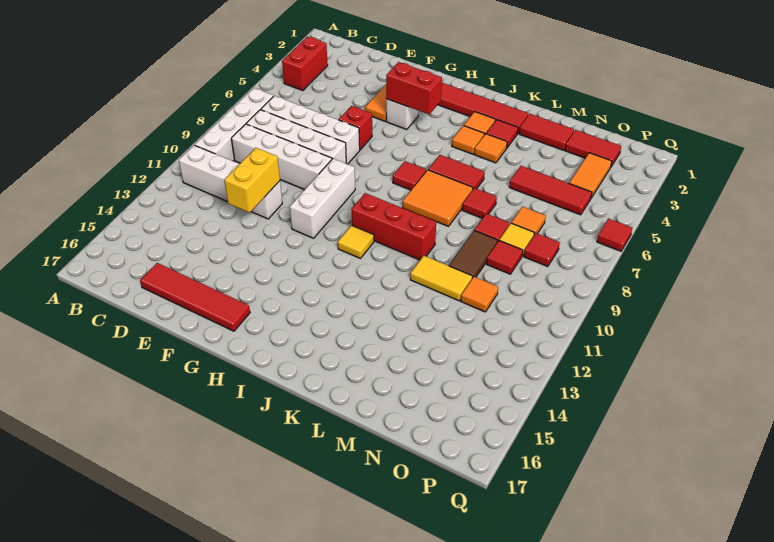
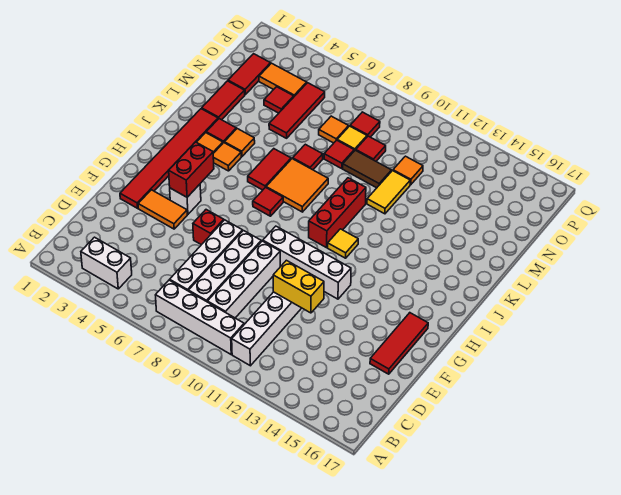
red 1x2 brick [282,37,328,91] -> white 1x2 brick [81,237,132,289]
red 1x4 tile [140,263,250,331] -> red 1x3 tile [370,313,428,374]
white 1x3 brick [290,159,355,238] -> white 1x4 brick [263,226,351,299]
red 1x1 tile [597,219,632,251] -> red 1x1 tile moved to [264,87,294,113]

